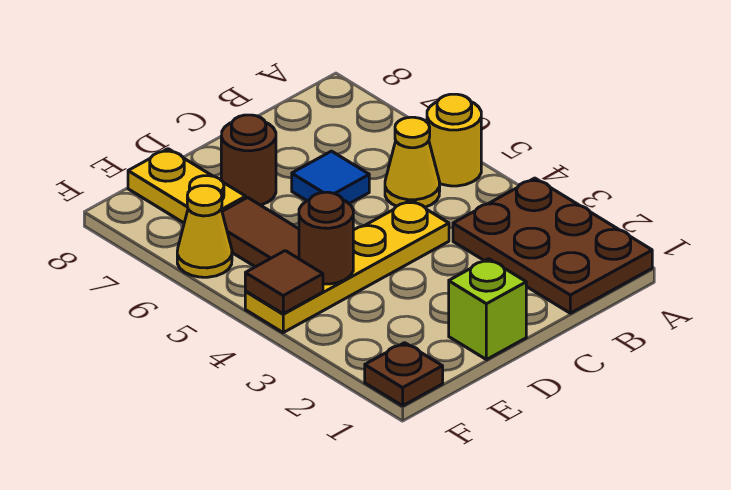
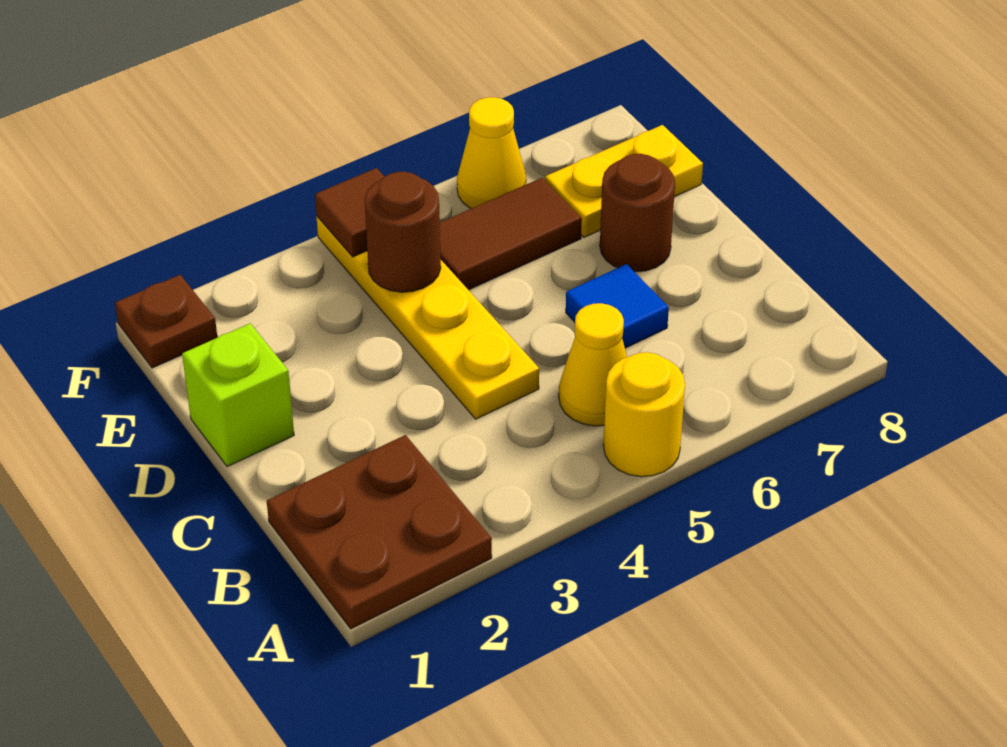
brown 2x3 plate [453,178,652,313] -> brown 2x2 plate [267,435,492,629]

